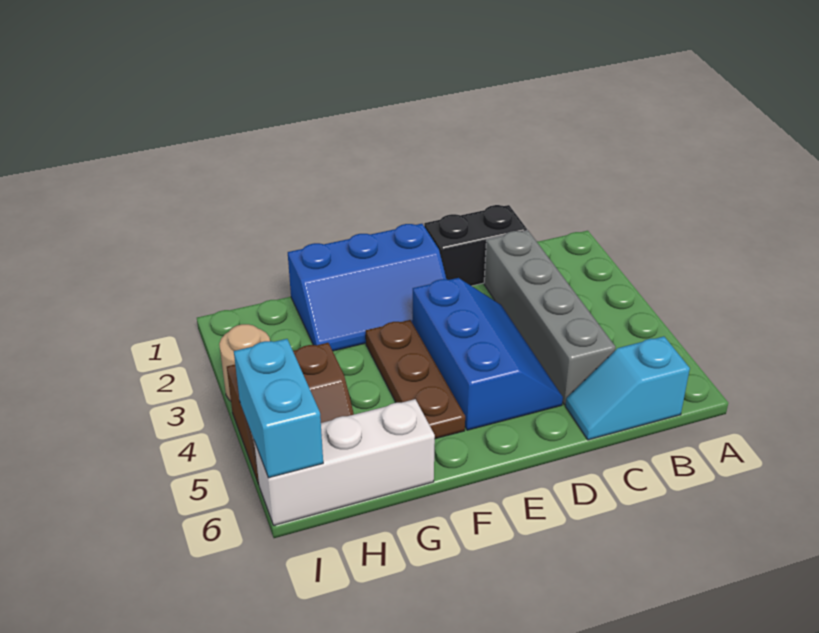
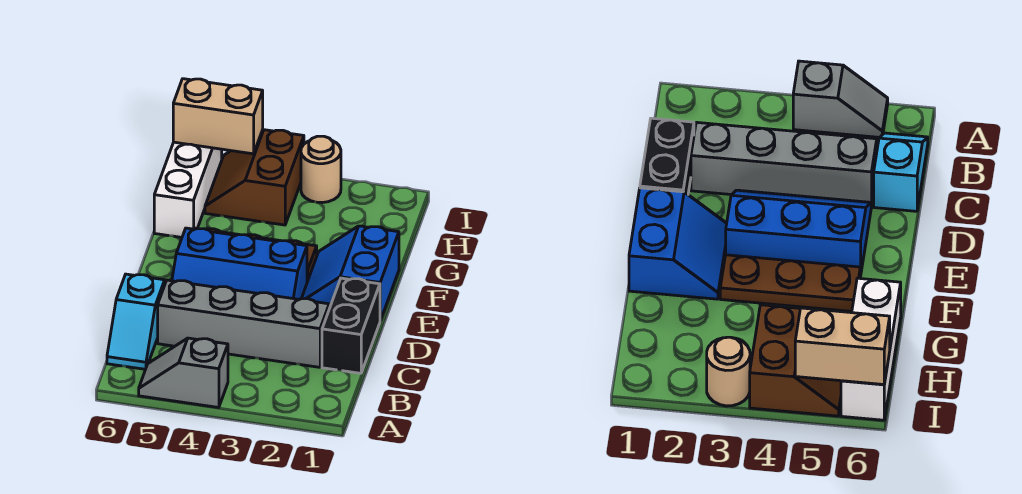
none -> grey 1x2 slope [139,338,228,408]
cyan 1x2 slope [565,336,690,440] -> cyan 1x2 slope turned to [107,274,165,369]
blue 2x3 slope [288,224,446,351] -> blue 2x2 slope [302,226,399,321]
cyan 1x2 brick [234,339,323,478] -> tan 1x2 brick [173,79,263,154]

